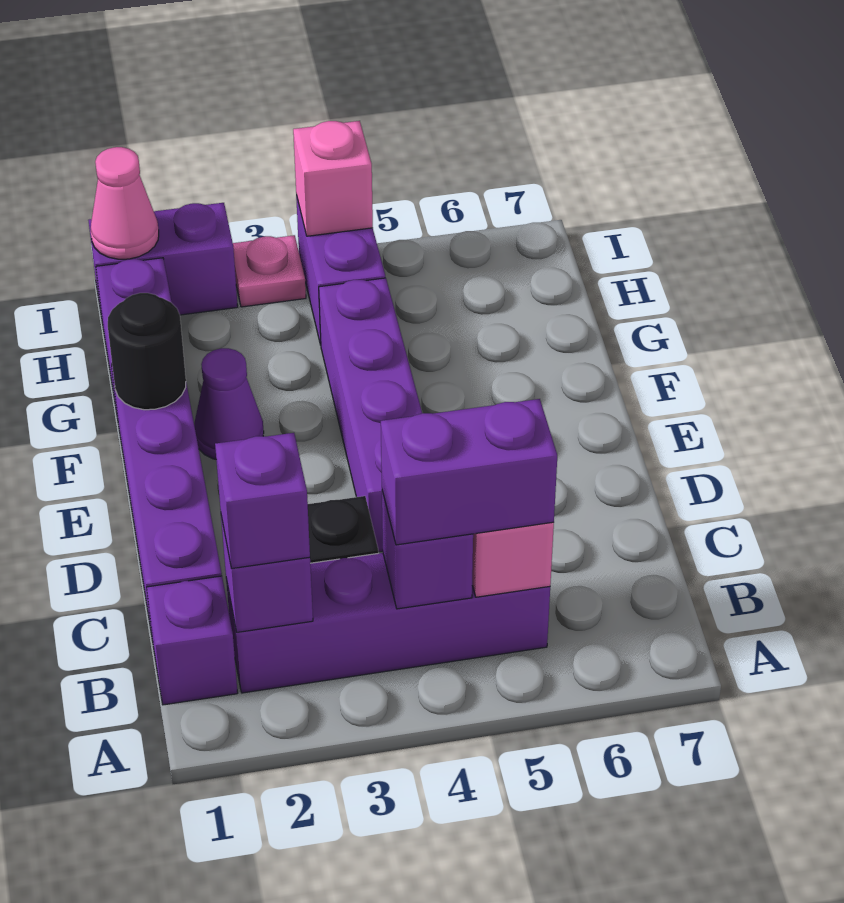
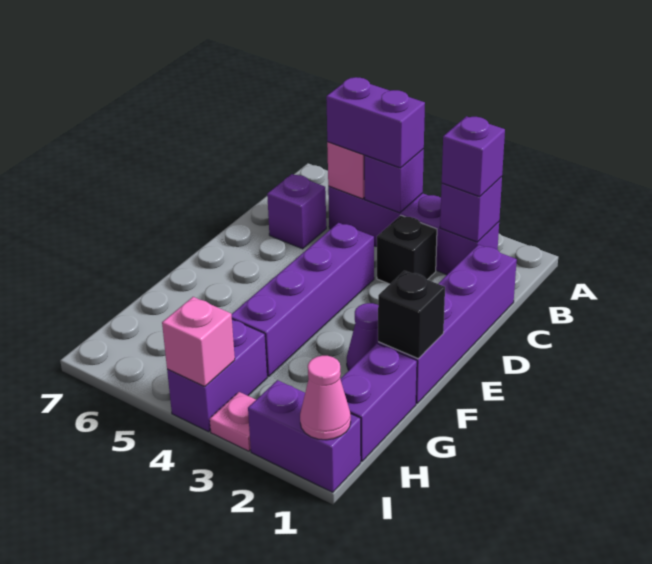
purple 1x1 brick [146,576,238,705] -> purple 1x1 brick moved to [267,174,326,249]
black 1x1 round brick [108,293,186,410] -> black 1x1 brick [378,271,445,359]

